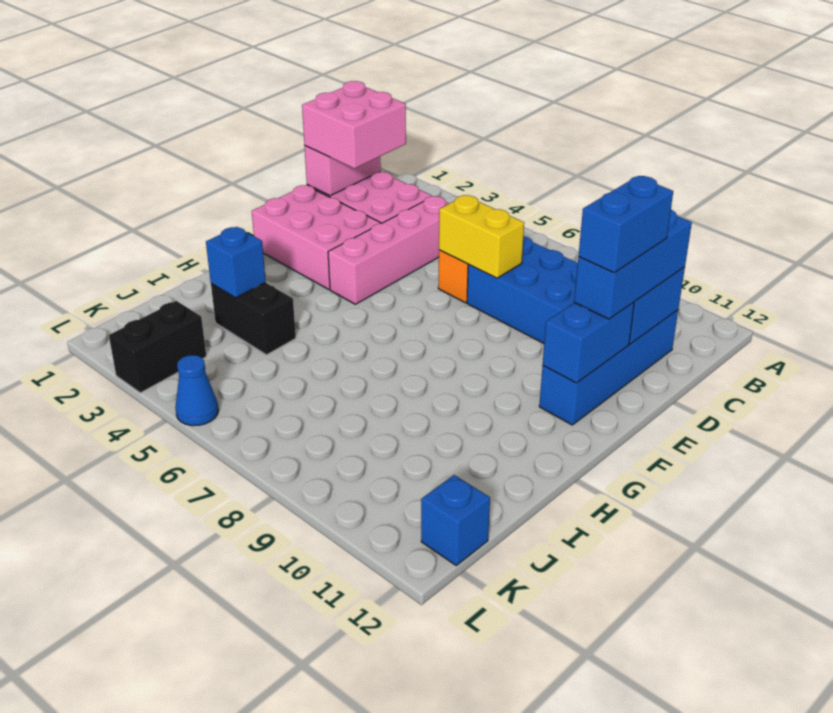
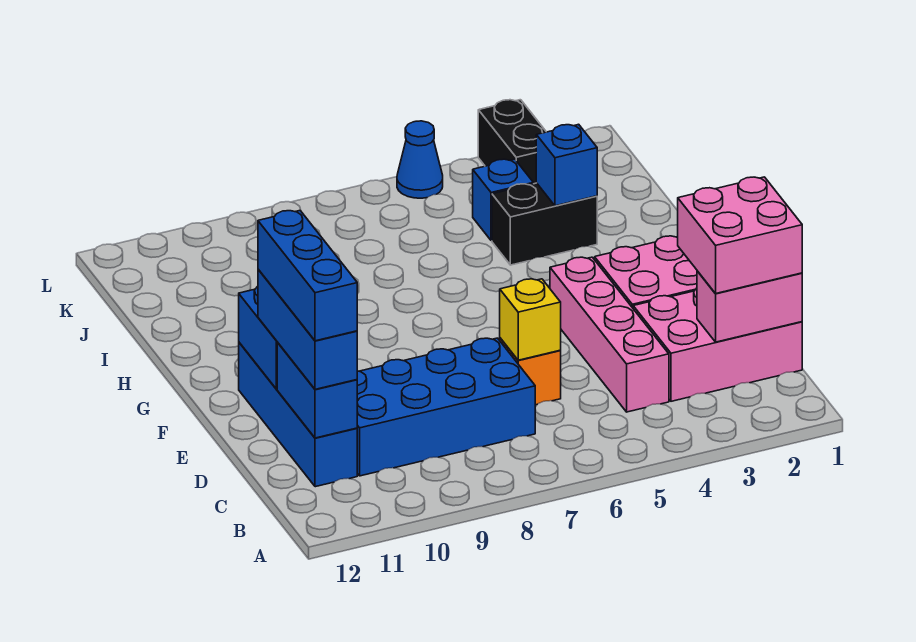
pink 1x2 brick [305,146,381,196] -> pink 1x2 brick turned to [697,271,802,342]
yellow 1x2 brick [439,195,524,278] -> yellow 1x1 brick [500,279,561,360]
blue 1x2 brick [578,176,673,273] -> blue 1x3 brick [258,211,357,341]
blue 1x1 brick [421,475,490,565] -> blue 1x1 brick moved to [473,159,533,241]

